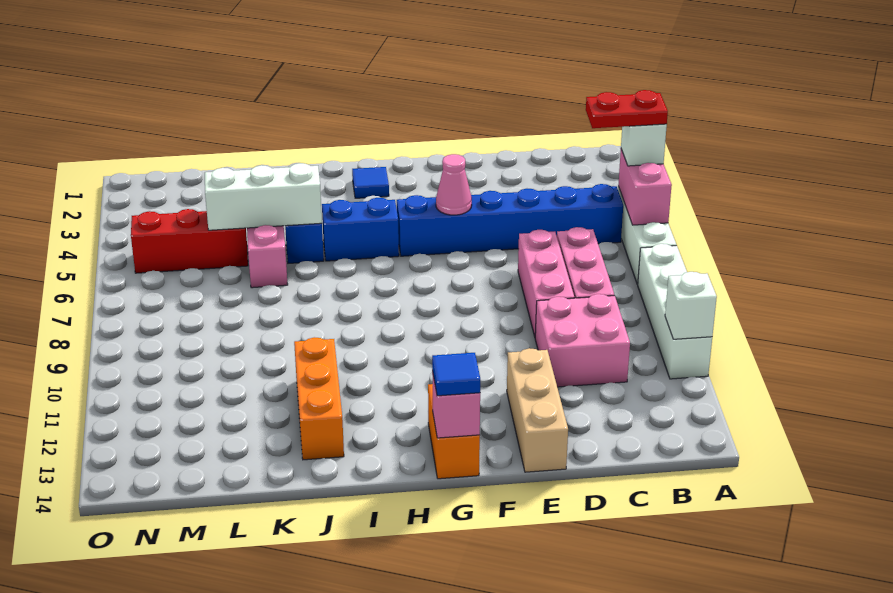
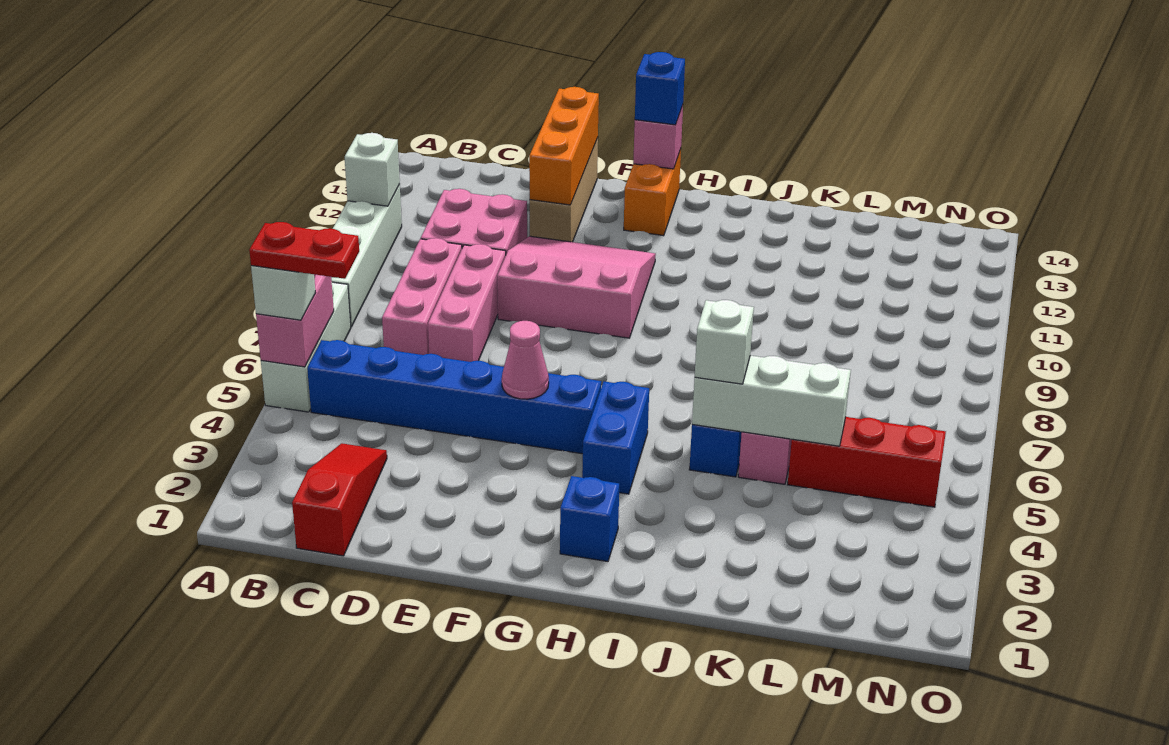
none -> red 1x3 slope [292,443,387,556]
none -> pink 3x3 slope [497,236,656,338]
blue 1x1 tile [432,353,480,396] -> blue 1x1 brick [635,52,685,125]
blue 1x1 tile [352,167,389,198] -> blue 1x1 brick [560,476,619,561]
blue 1x2 brick [322,198,399,261] -> blue 1x2 brick turned to [582,381,649,494]
none -> white 1x1 brick [695,300,754,384]
orange 1x3 brick [294,337,344,460] -> orange 1x3 brick moved to [529,87,599,205]

